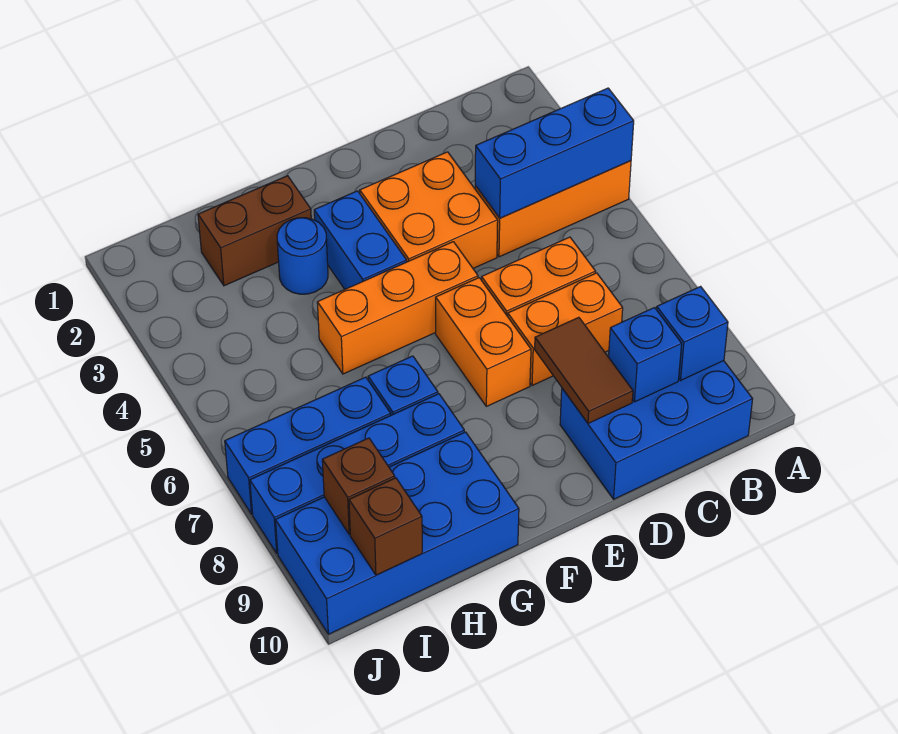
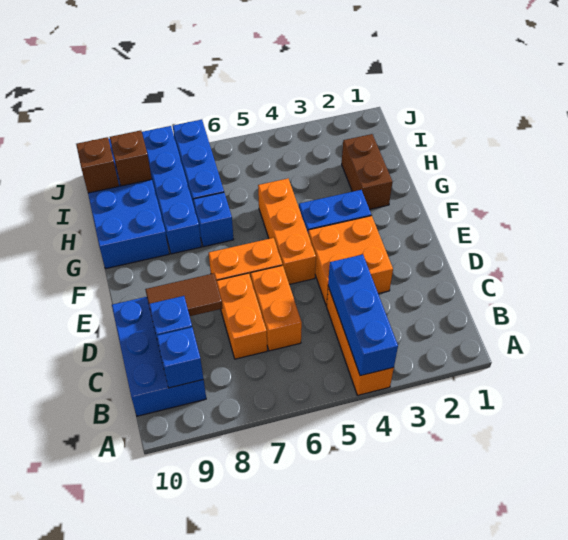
blue 1x1 round brick [277,218,328,294] -> none

